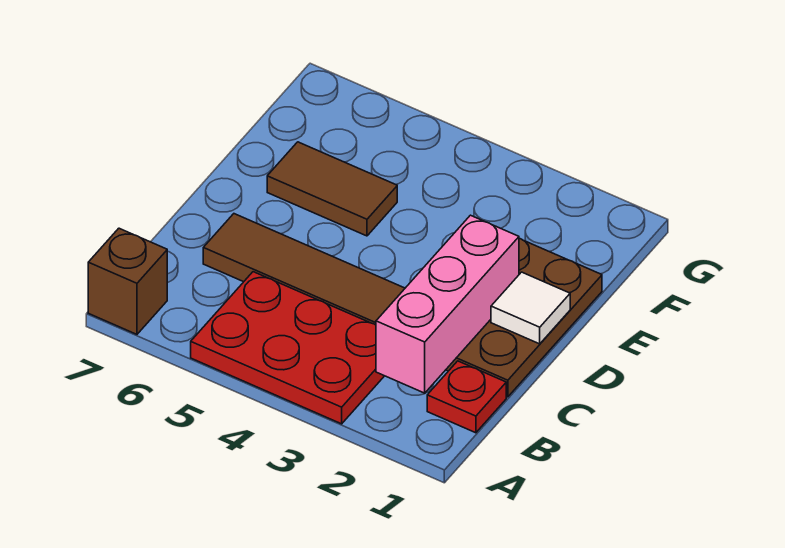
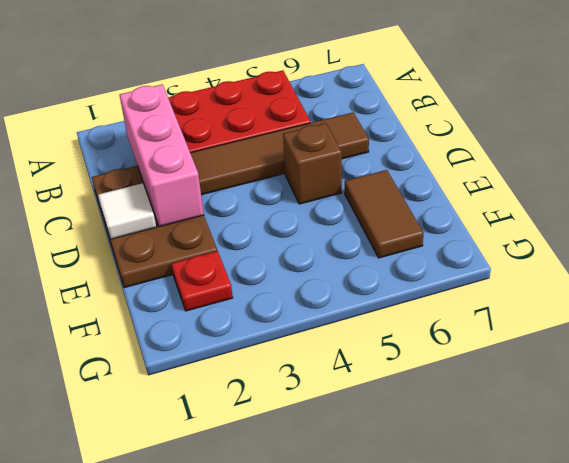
brown 1x1 brick [88,228,167,334] -> brown 1x1 brick moved to [283,123,342,204]
red 1x1 plate [427,361,506,433] -> red 1x1 plate moved to [172,251,233,311]
brown 1x2 tile [267,142,397,236] -> brown 1x2 tile turned to [345,170,424,258]

